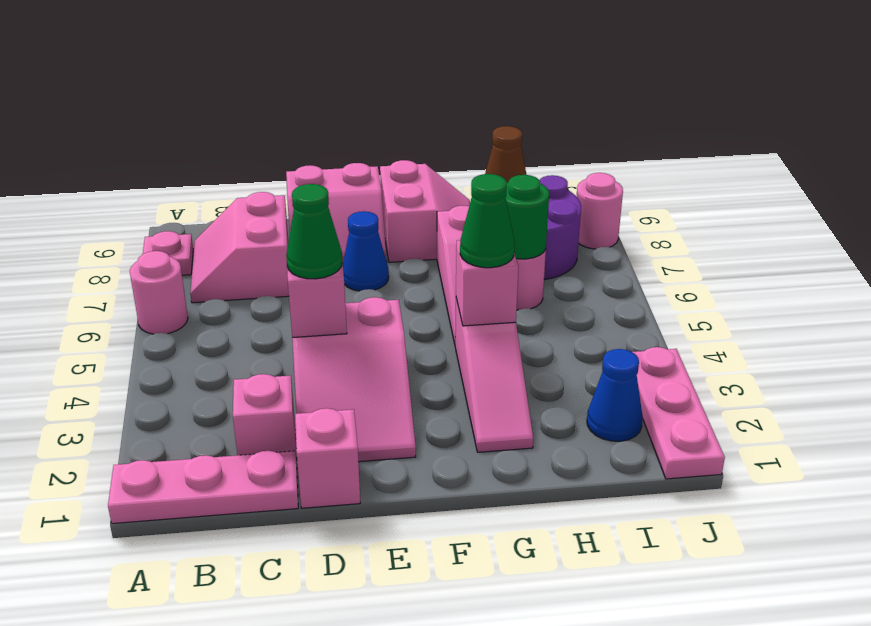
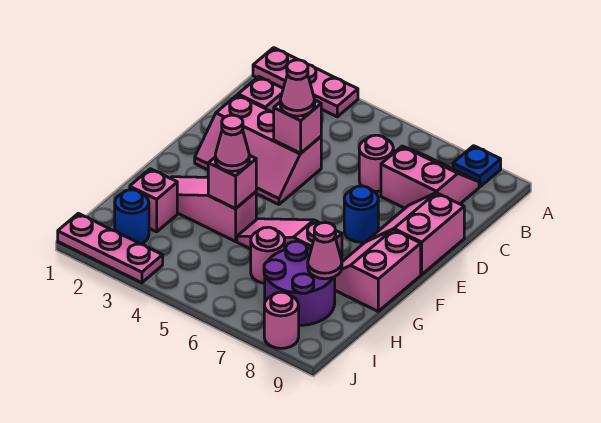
pink 1x3 plate [108,451,298,524] -> pink 1x3 plate turned to [253,48,358,117]
pink 1x1 round brick [130,251,188,334] -> pink 1x1 round brick moved to [359,135,393,191]
pink 1x1 plate [143,231,193,275] -> blue 1x1 plate [453,146,501,187]
pink 1x1 brick [295,408,360,508] -> pink 1x1 brick moved to [130,169,177,232]
pink 2x3 slope [292,297,416,462] -> pink 2x3 slope turned to [195,95,321,204]
green 1x1 cone [286,184,342,279] -> pink 1x1 cone [280,60,315,116]
blue 1x1 cone [343,211,389,291] -> blue 1x1 round brick [344,186,378,242]
pink 2x2 slope [380,160,470,262] -> pink 2x2 slope turned to [335,230,421,311]
green 1x1 cone [460,174,515,268] -> pink 1x1 cone [215,115,249,171]
green 1x1 round brick [506,175,549,259] -> none
brown 1x1 cone [485,126,526,183] -> pink 1x1 cone [308,223,342,279]
blue 1x1 cone [587,349,643,441] -> blue 1x1 round brick [115,190,149,244]

